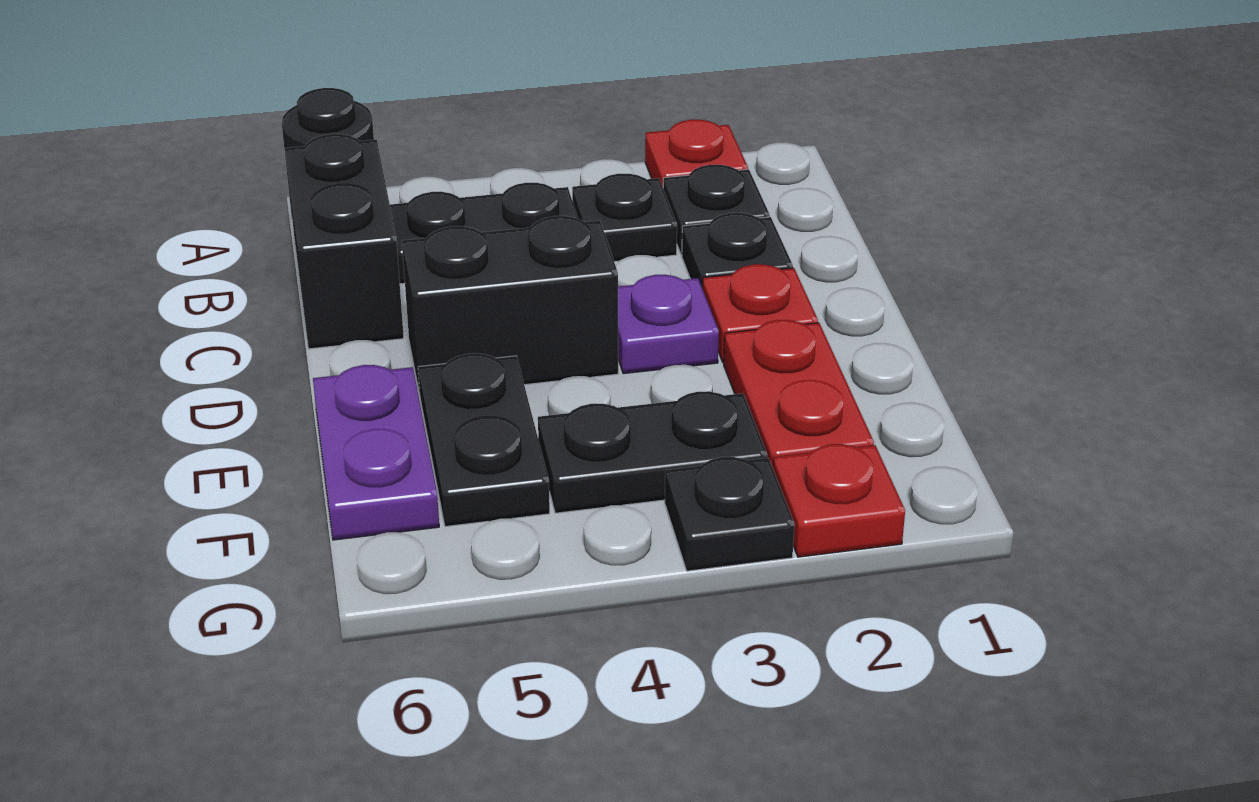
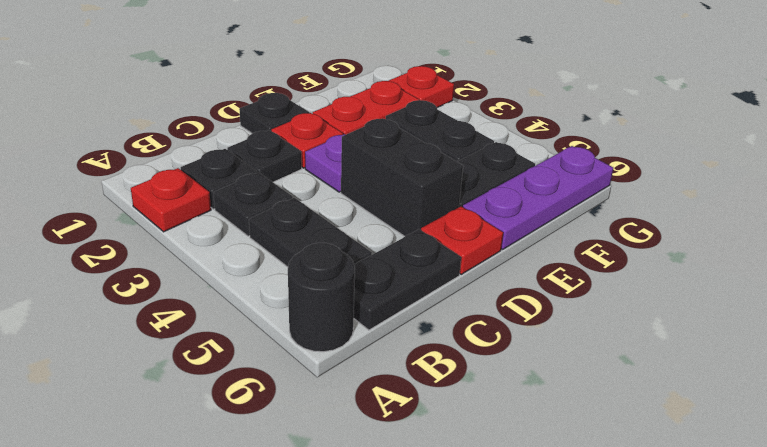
black 1x2 brick [285,134,404,349] -> black 1x2 plate [354,229,461,330]
none -> red 1x1 plate [421,206,503,274]
purple 1x2 plate [313,365,439,540] -> purple 1x3 plate [463,146,613,249]
black 1x1 plate [665,457,794,571] -> black 1x1 plate moved to [239,93,309,133]

